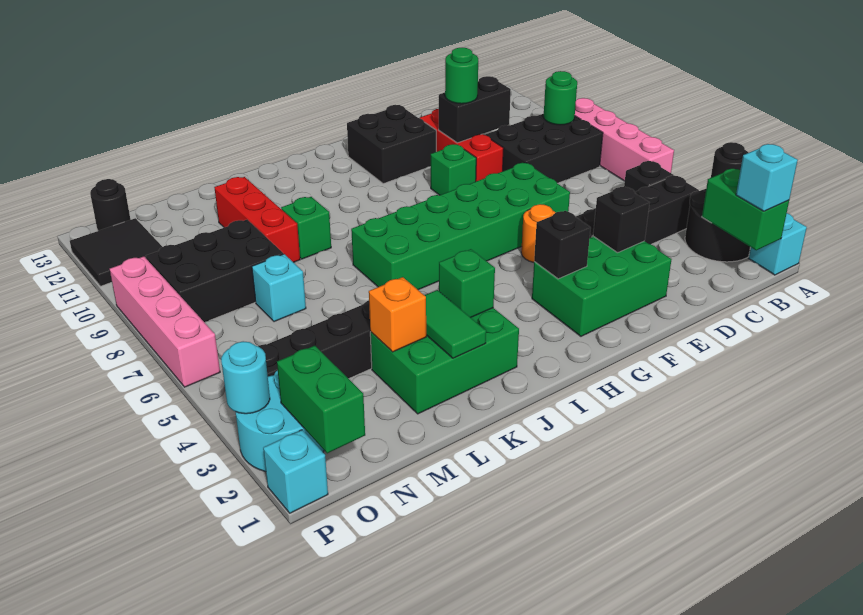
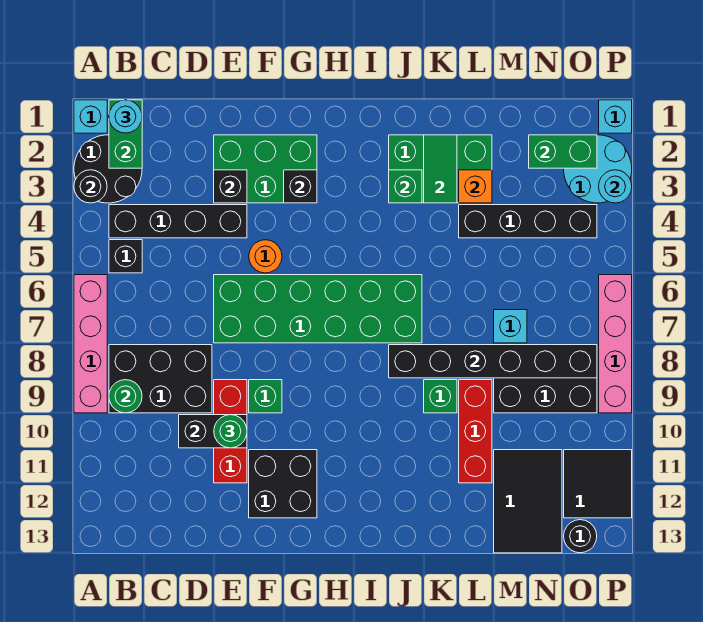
cyan 1x1 brick [736,144,798,211] -> cyan 1x1 round brick [109,100,142,133]
none -> black 1x6 brick [389,345,597,378]
none -> black 2x3 tile [494,450,562,553]
green 1x2 brick [277,346,365,453] -> green 1x2 brick turned to [529,135,597,168]

